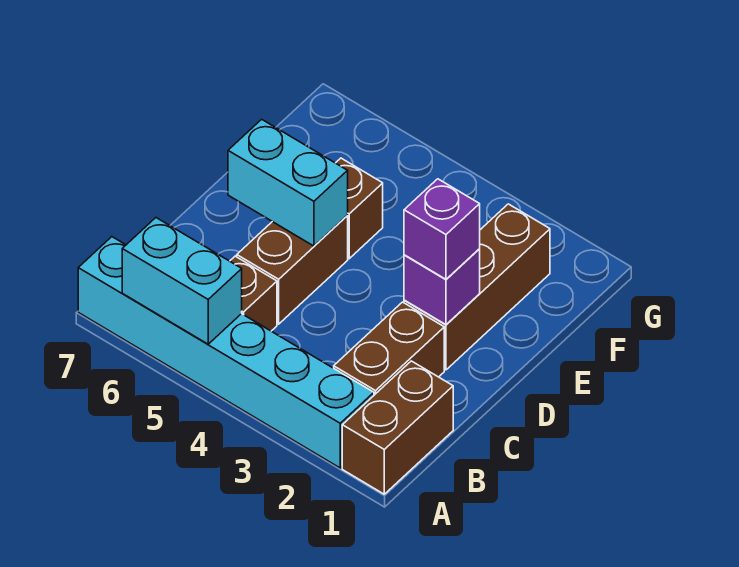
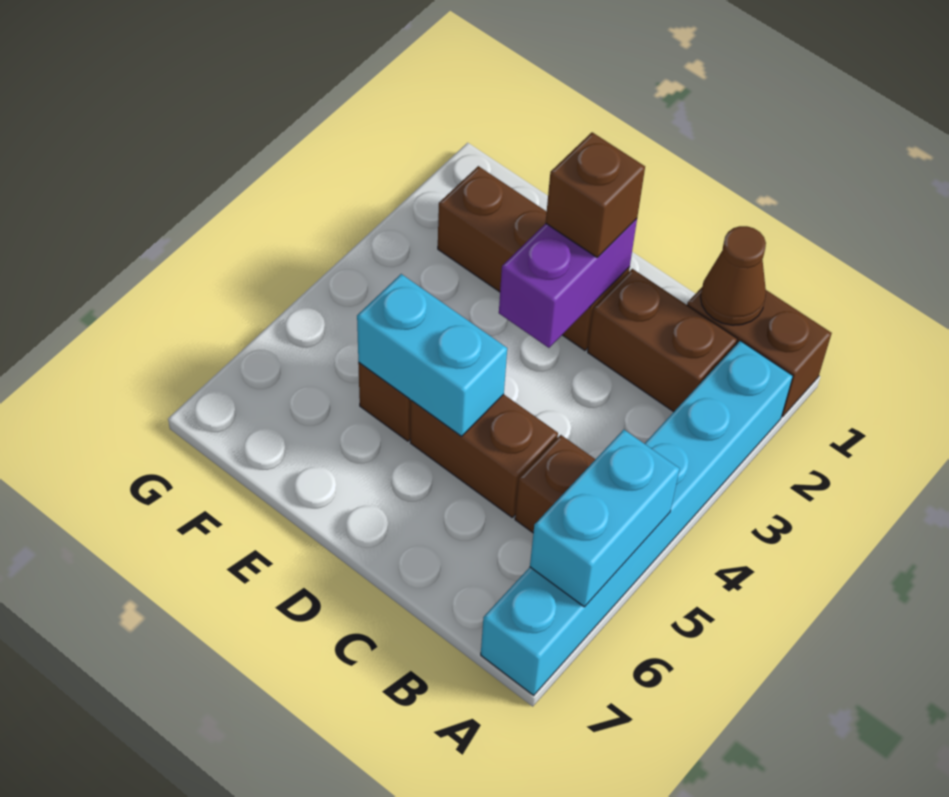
none -> brown 1x1 cone [700,226,766,325]
purple 1x1 brick [404,249,480,325] -> purple 1x2 brick [499,219,637,348]
purple 1x1 brick [404,179,480,279] -> brown 1x1 brick [546,132,645,258]
cyan 1x2 brick [228,119,348,246] -> cyan 1x2 brick turned to [357,274,507,436]

